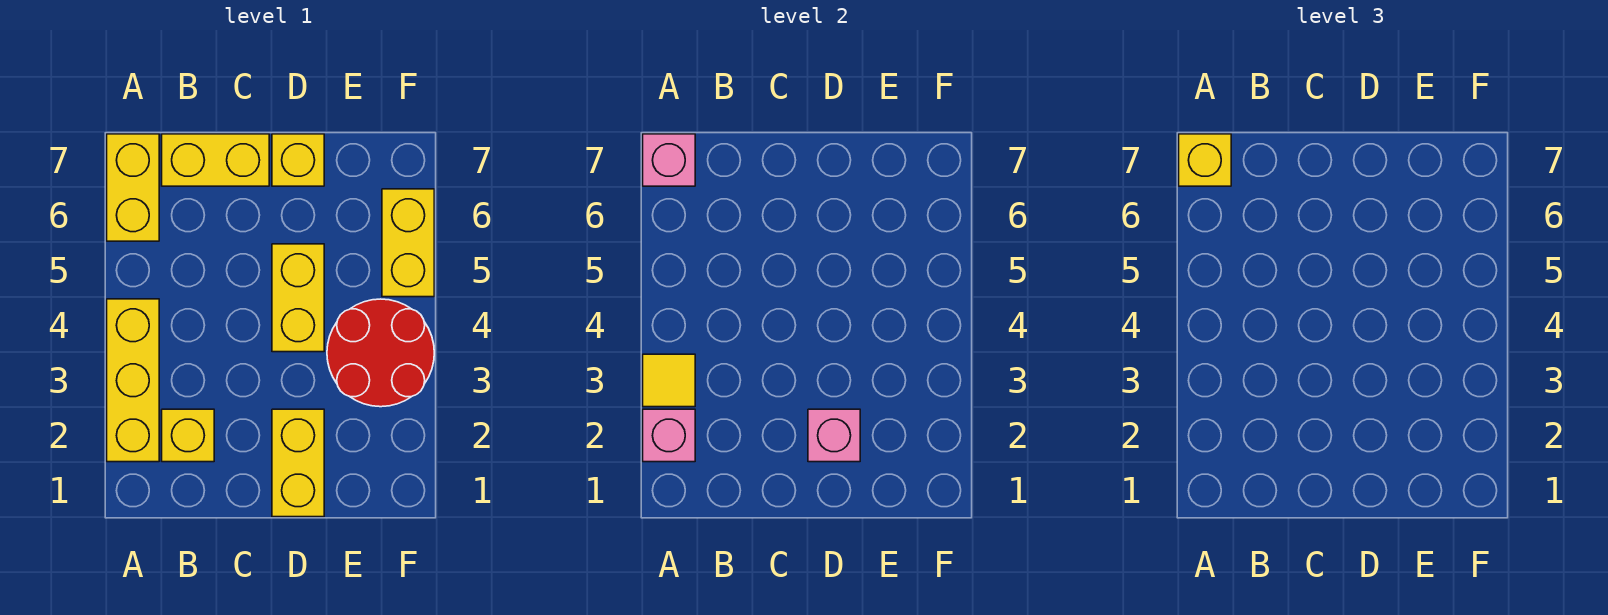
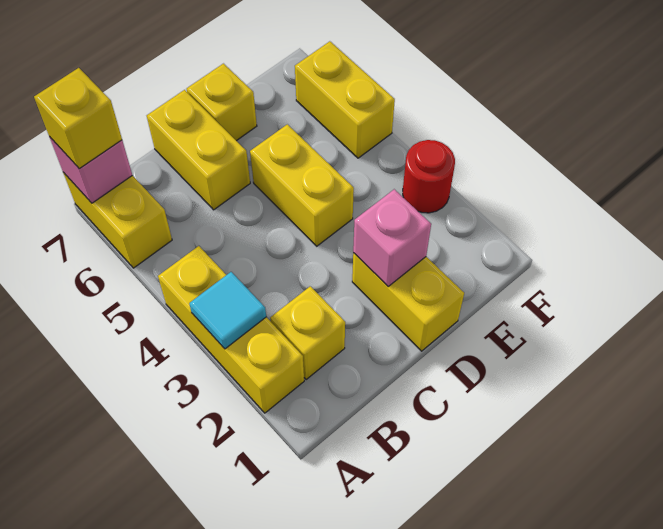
pink 1x1 brick [643,409,695,462] -> none
yellow 1x1 tile [643,354,695,407] -> cyan 1x1 tile [189,272,266,349]
yellow 1x2 brick [162,134,269,186] -> yellow 1x2 brick turned to [147,90,250,210]
red 2x2 round brick [327,299,434,407] -> red 1x1 round brick [403,140,455,213]

